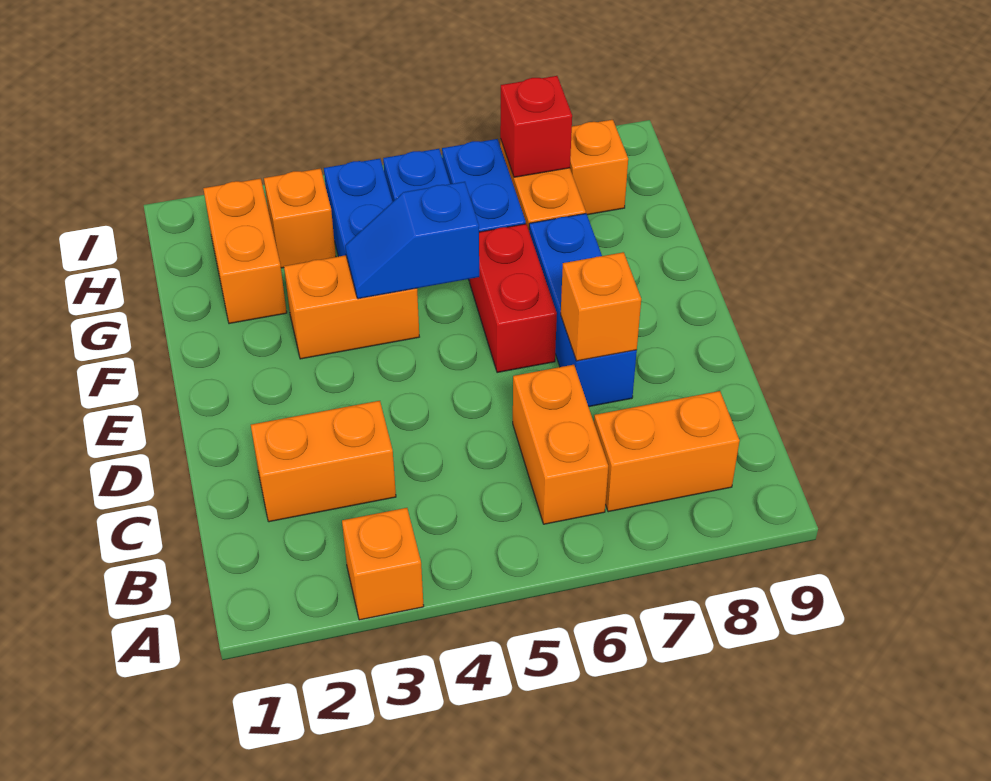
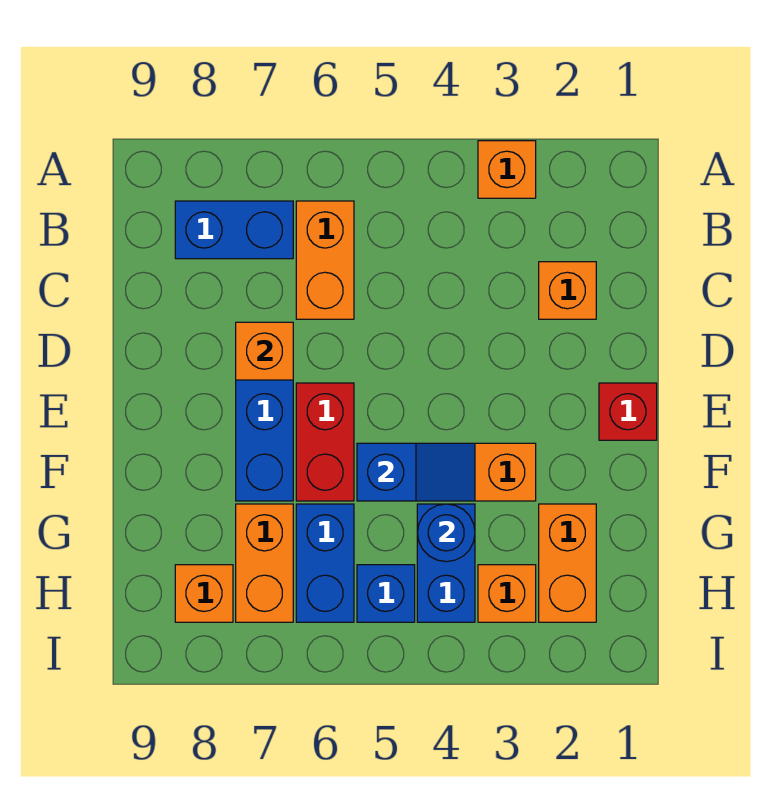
orange 1x2 brick [594,391,740,512] -> blue 1x2 brick [175,201,293,259]
orange 1x2 brick [251,401,396,522] -> orange 1x1 brick [539,262,596,319]
none -> blue 1x1 round brick [417,504,475,562]
red 1x1 brick [500,76,572,177] -> red 1x1 brick moved to [599,383,657,440]

